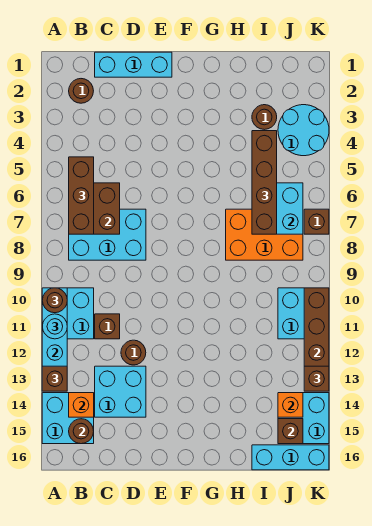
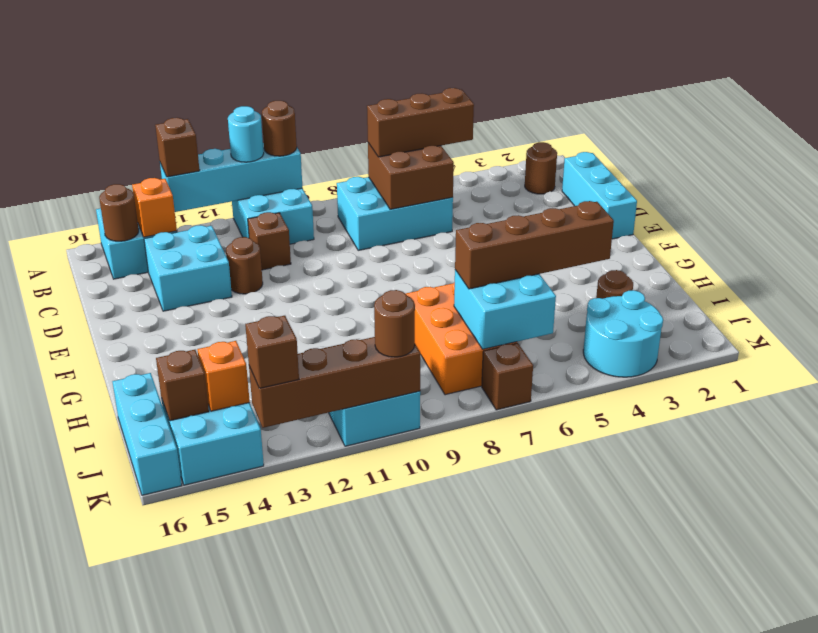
cyan 2x3 brick [69,209,146,260] -> cyan 2x3 brick turned to [337,177,453,250]
none -> brown 1x1 round brick [374,290,415,357]

